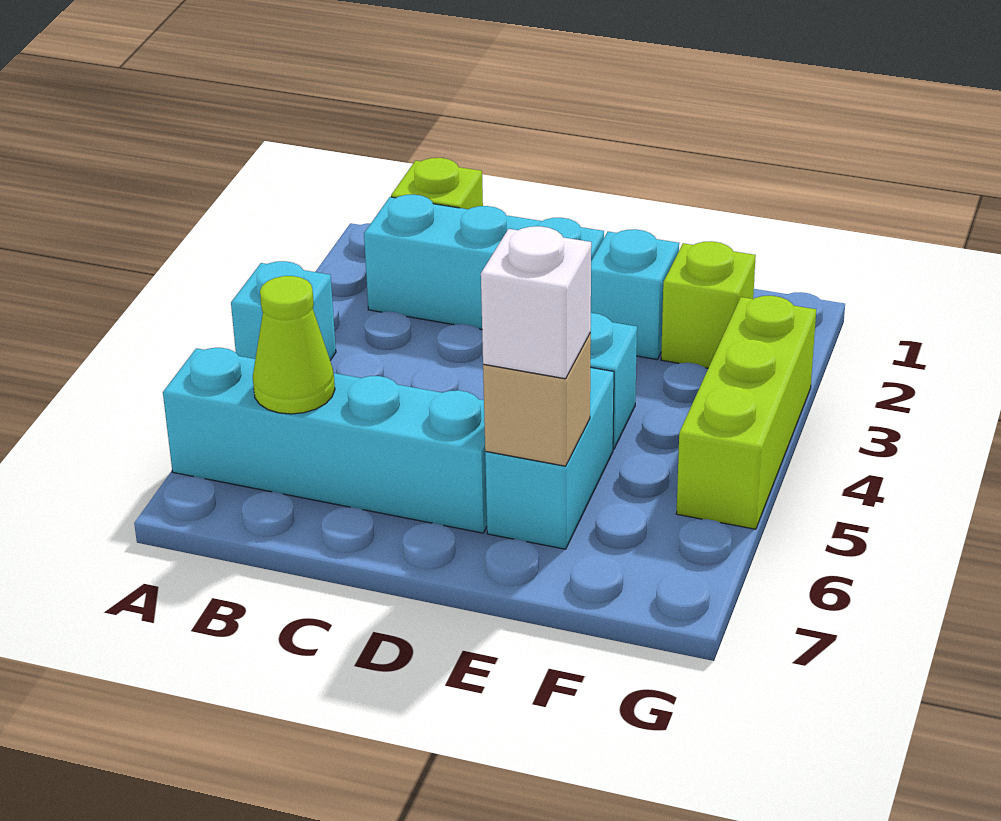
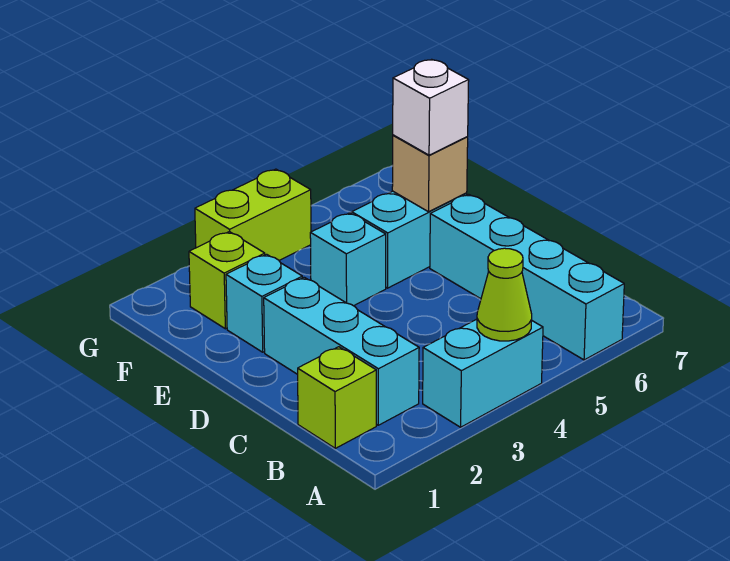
cyan 1x1 brick [231,261,336,360] -> cyan 1x2 brick [423,319,543,427]
lime 1x1 cone [253,276,335,414] -> lime 1x1 cone moved to [477,248,532,341]
lime 1x3 brick [676,296,816,529] -> lime 1x2 brick [195,169,311,260]

